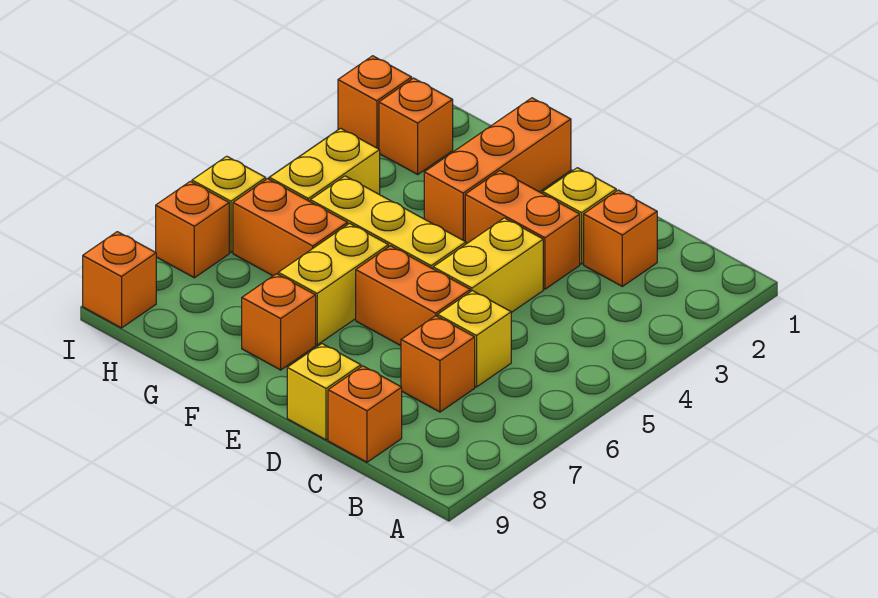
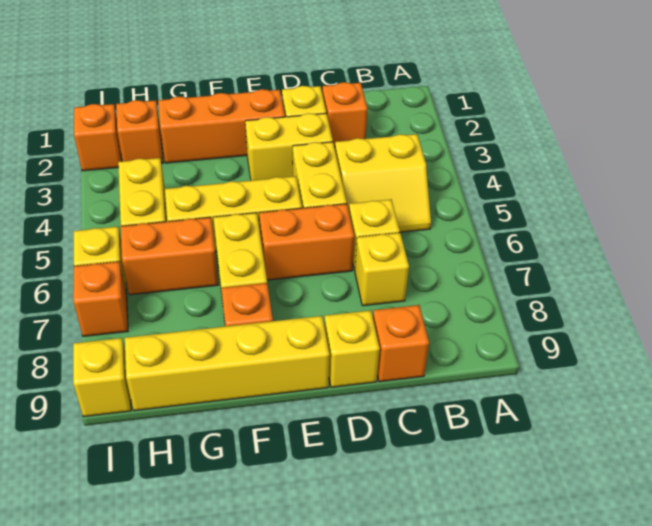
none -> yellow 2x2 slope [335,134,431,232]
orange 1x1 brick [401,316,475,412] -> yellow 1x1 brick [355,233,409,306]
orange 1x2 brick [465,171,580,289] -> yellow 1x2 brick [245,113,333,180]
none -> yellow 1x4 brick [125,316,330,411]
orange 1x3 brick [424,98,571,241] -> orange 1x3 brick turned to [158,89,285,163]
orange 1x1 brick [83,232,156,328] -> yellow 1x1 brick [73,338,131,417]

